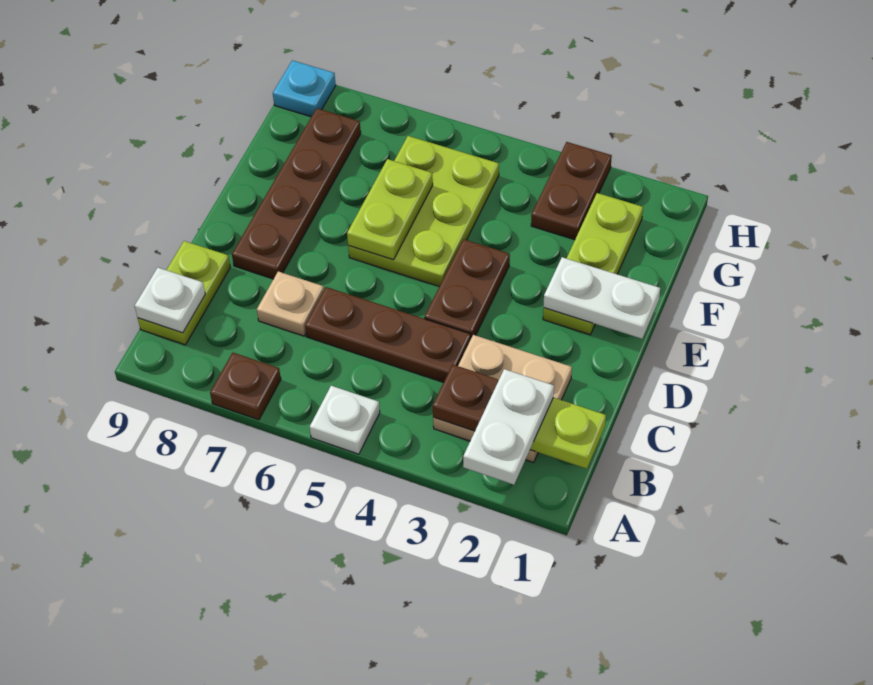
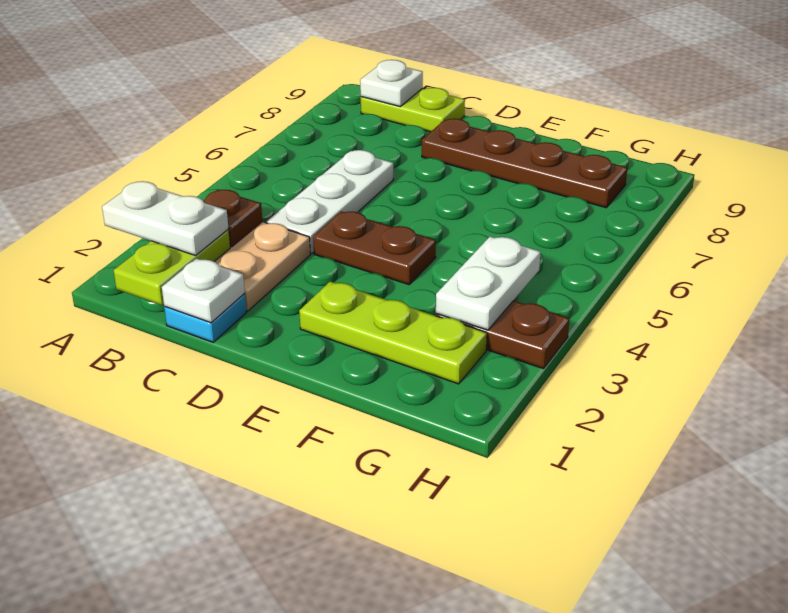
white 1x1 plate [310,386,380,454] -> white 1x1 plate moved to [162,259,245,323]
brown 1x1 plate [210,353,281,420] -> none
brown 1x3 plate [305,287,471,382] -> white 1x3 plate [266,150,394,254]
tan 1x1 plate [257,272,324,336] -> none
white 1x2 plate [544,257,660,339] -> white 1x2 plate moved to [436,237,540,330]
lime 2x3 plate [348,136,499,287] -> none
lime 1x2 plate [347,159,433,260] -> none
cyan 1x1 plate [273,60,336,117] -> cyan 1x1 plate moved to [164,294,246,342]

